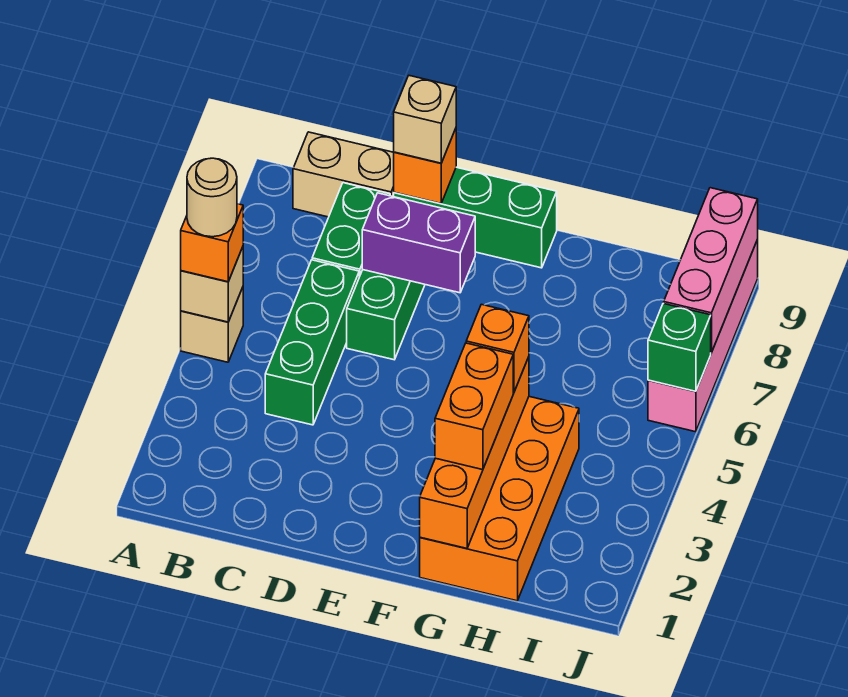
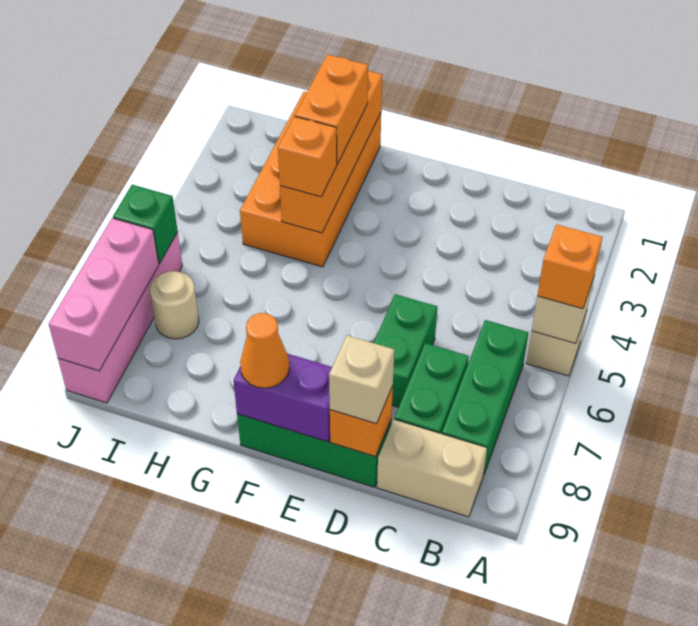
tan 1x1 round brick [187,158,237,237] -> tan 1x1 round brick moved to [150,271,199,339]
green 1x3 brick [265,260,359,425] -> green 1x3 brick moved to [442,320,528,476]
purple 1x2 brick [362,193,475,293] -> purple 1x2 brick moved to [233,354,332,442]
none -> orange 1x1 cone [240,313,289,388]

